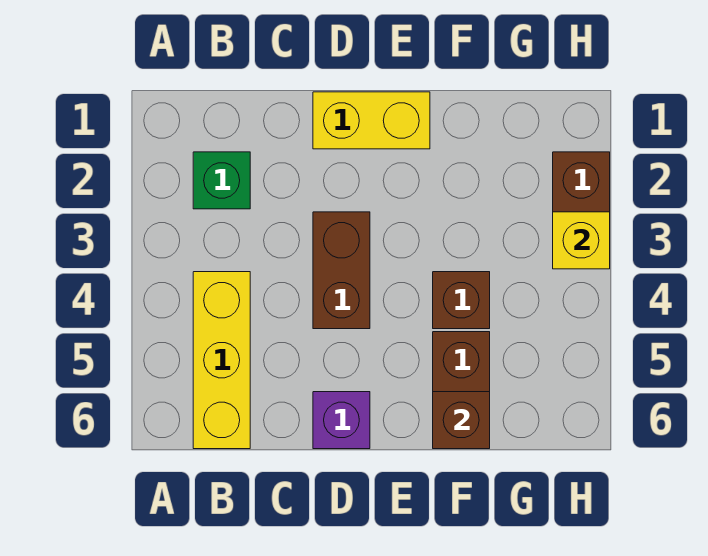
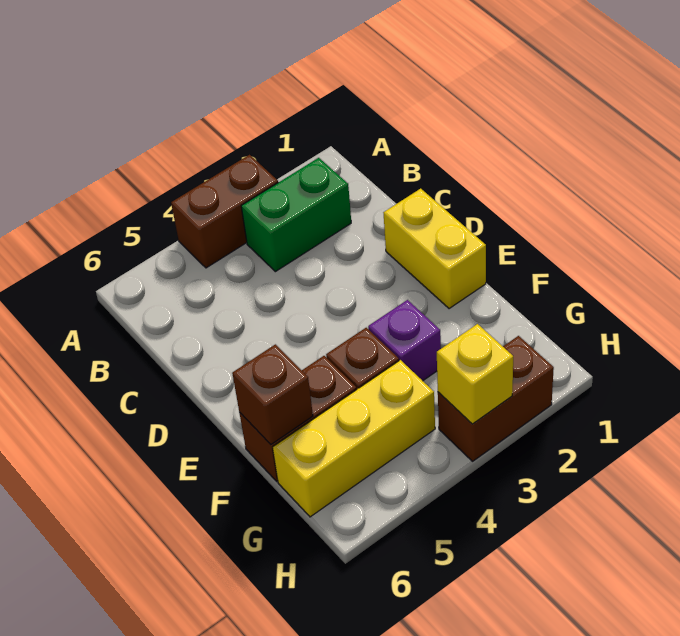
green 1x1 brick [193,152,250,209] -> green 1x2 brick [241,158,351,272]
yellow 1x3 brick [193,272,250,449] -> yellow 1x3 brick moved to [273,360,435,517]
brown 1x2 brick [313,212,370,329] -> brown 1x2 brick moved to [171,155,278,268]
purple 1x1 brick [313,392,370,449] -> purple 1x1 brick moved to [368,300,441,381]

